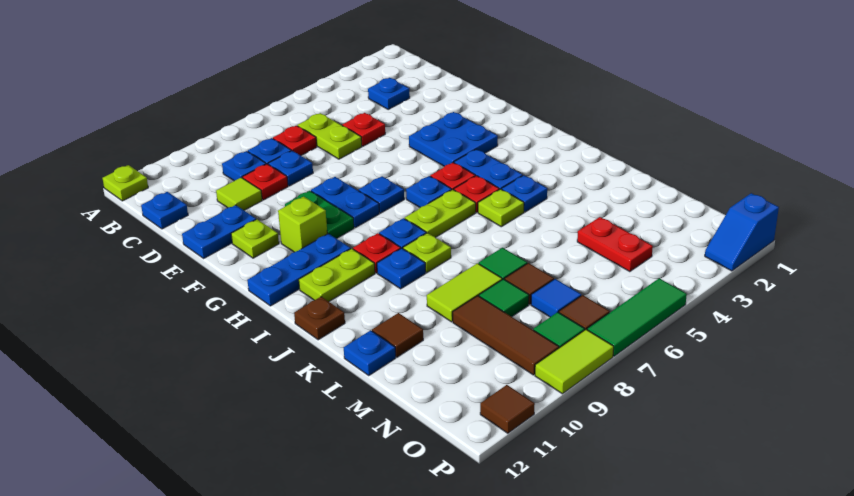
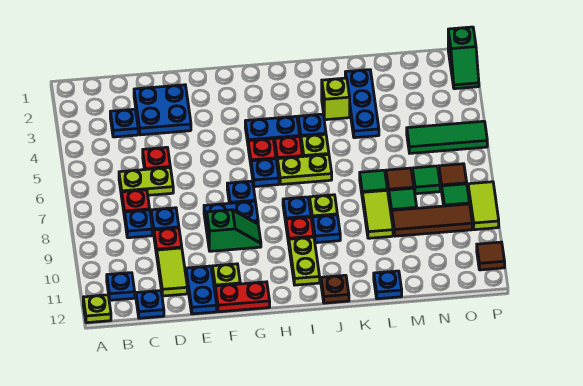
blue 1x1 plate [222,151,266,181] -> blue 1x1 plate moved to [107,273,135,300]
lime 1x1 tile [216,177,262,210] -> lime 1x2 tile [157,248,187,296]
blue 2x2 plate [409,112,498,166] -> blue 2x2 plate moved to [134,85,191,135]
green 1x2 plate [285,191,354,239] -> green 1x2 slope [207,210,261,251]
lime 1x1 brick [278,197,327,252] -> lime 1x1 brick moved to [322,78,350,120]
blue 1x3 plate [247,234,351,306] -> blue 1x3 plate moved to [345,70,379,138]
lime 1x2 plate [405,190,476,238] -> lime 1x2 plate turned to [277,154,332,184]
brown 1x1 tile [372,313,423,357] -> none
red 1x2 plate [577,217,653,272] -> red 1x2 plate moved to [215,282,270,312]
blue 1x1 tile [531,279,581,317] -> green 1x1 tile [412,166,440,194]
blue 1x2 slope [705,193,779,271] -> green 1x2 slope [448,27,479,89]
green 1x3 tile [587,278,687,356] -> green 1x3 tile turned to [407,121,487,153]

